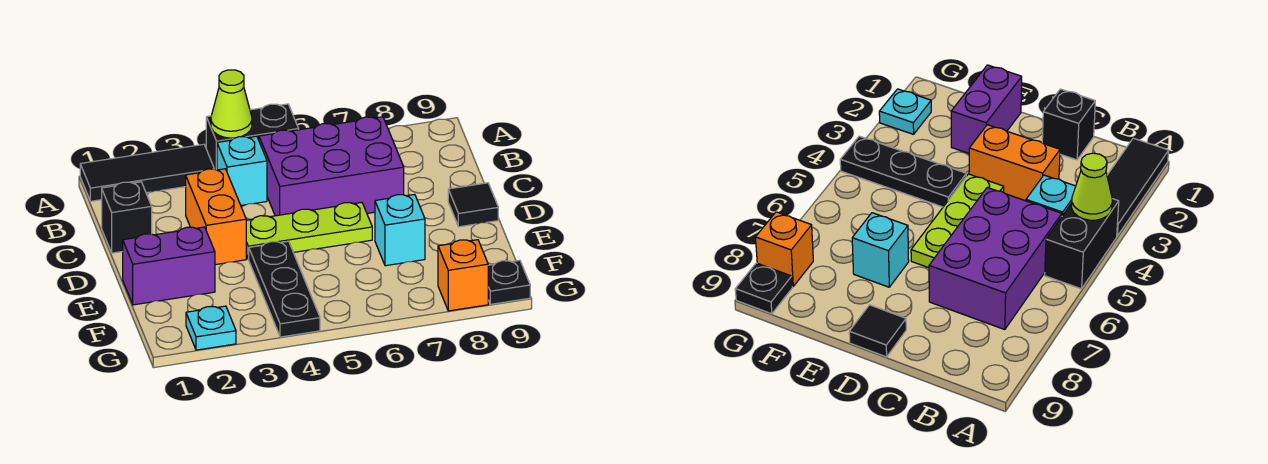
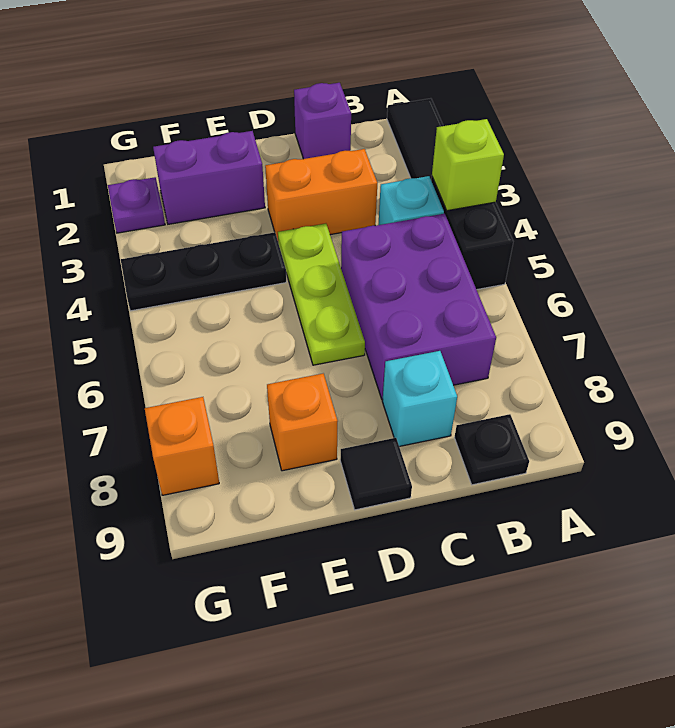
lime 1x1 cone [211,70,252,138] -> lime 1x1 brick [432,119,504,211]
black 1x1 brick [102,182,152,253] -> purple 1x1 brick [294,83,351,159]
purple 1x2 brick [123,227,215,305] -> purple 1x2 brick turned to [153,131,265,224]
cyan 1x1 brick [375,194,425,266] -> cyan 1x1 brick moved to [382,351,457,447]
none -> orange 1x1 brick [267,374,338,471]
cyan 1x1 plate [186,306,236,350] -> purple 1x1 plate [108,177,165,233]
black 1x1 plate [488,260,530,304] -> black 1x1 plate moved to [454,414,529,485]

